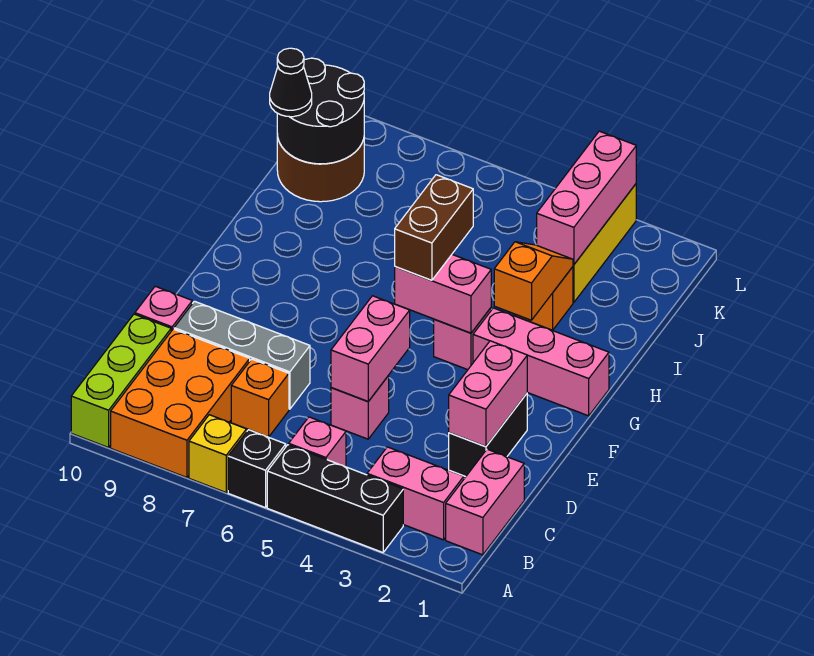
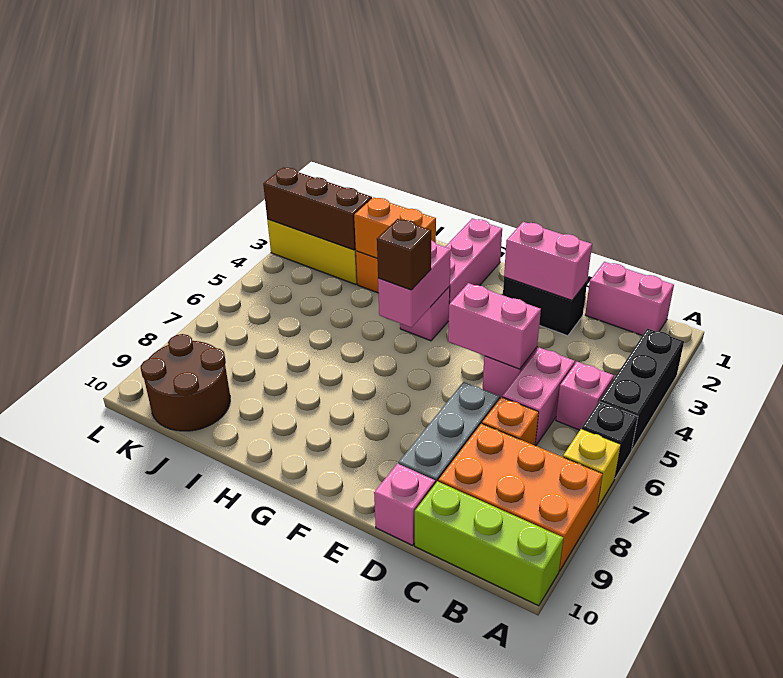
pink 1x2 brick [367,447,464,540] -> pink 1x2 brick moved to [502,348,575,446]
brown 1x2 brick [395,175,473,280] -> brown 1x1 brick [377,219,431,290]
orange 1x2 slope [494,242,573,320] -> orange 1x2 brick [354,197,436,258]
pink 1x3 brick [537,131,636,265] -> brown 1x3 brick [263,167,372,250]
black 2x2 round brick [277,58,364,164] -> none
black 1x1 cone [270,48,312,117] -> none

